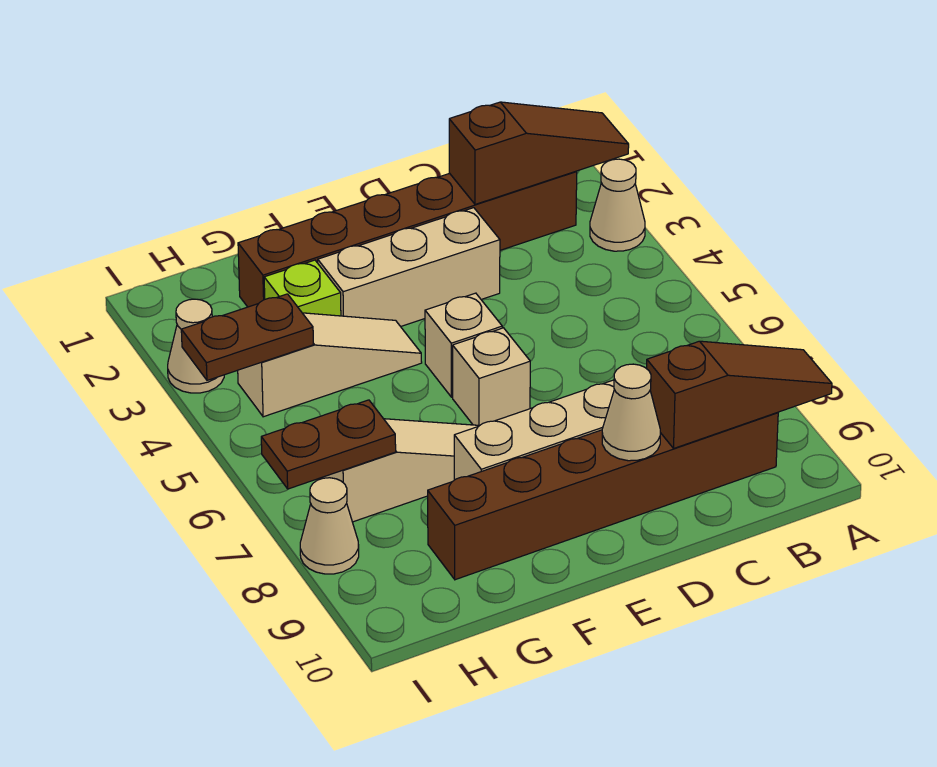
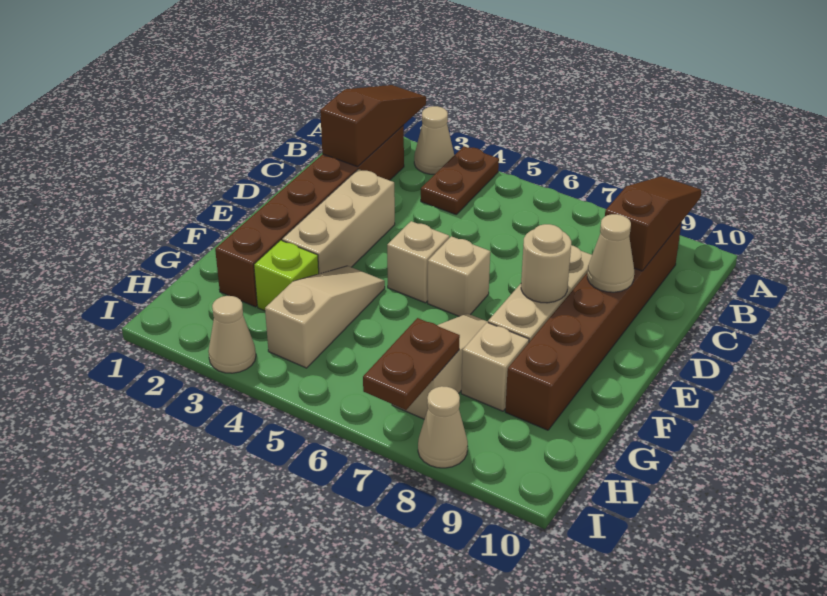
none -> tan 1x1 round brick [521,224,571,303]
none -> tan 1x1 brick [461,322,529,411]
brown 1x2 plate [181,294,313,380] -> brown 1x2 plate moved to [421,146,499,214]

